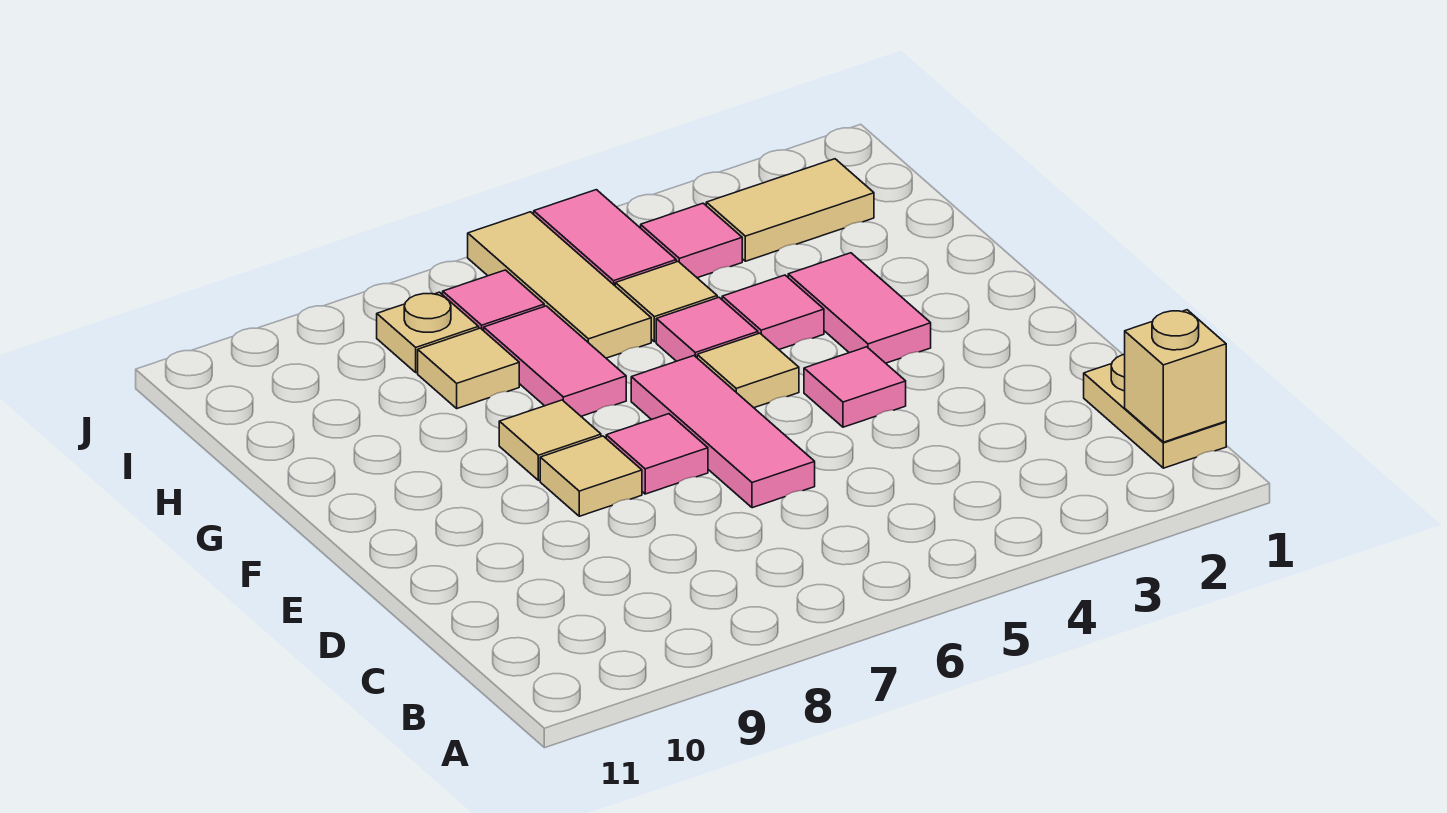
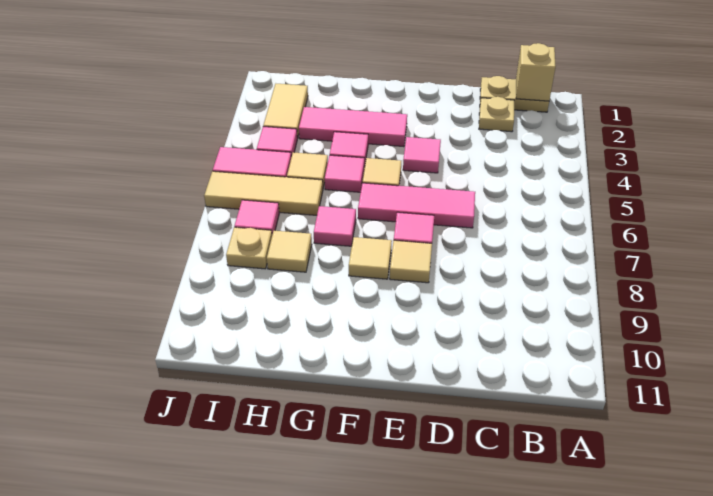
none -> tan 1x1 plate [479,97,514,132]
pink 1x2 tile [788,253,931,363] -> pink 1x3 tile [299,107,407,147]
pink 1x2 tile [484,306,626,416] -> pink 1x1 tile [314,206,356,246]

